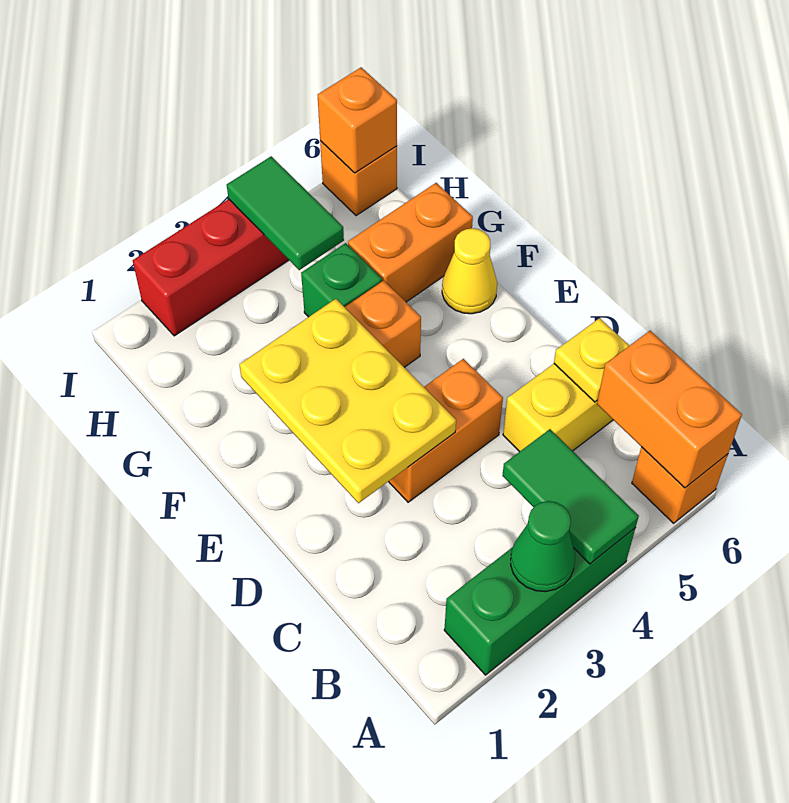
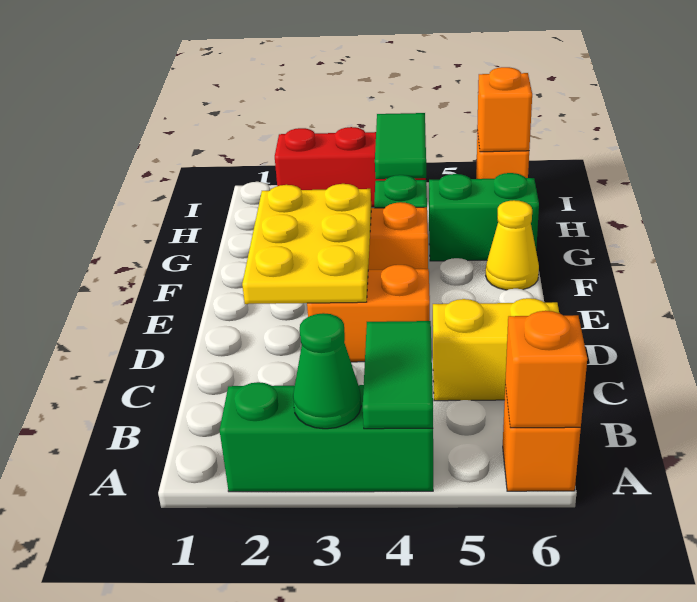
orange 1x2 brick [597,331,742,488] -> orange 1x1 brick [505,311,587,428]
yellow 1x1 plate [554,318,629,402] -> none
orange 1x2 brick [348,183,473,302] -> green 1x2 brick [429,173,539,261]

